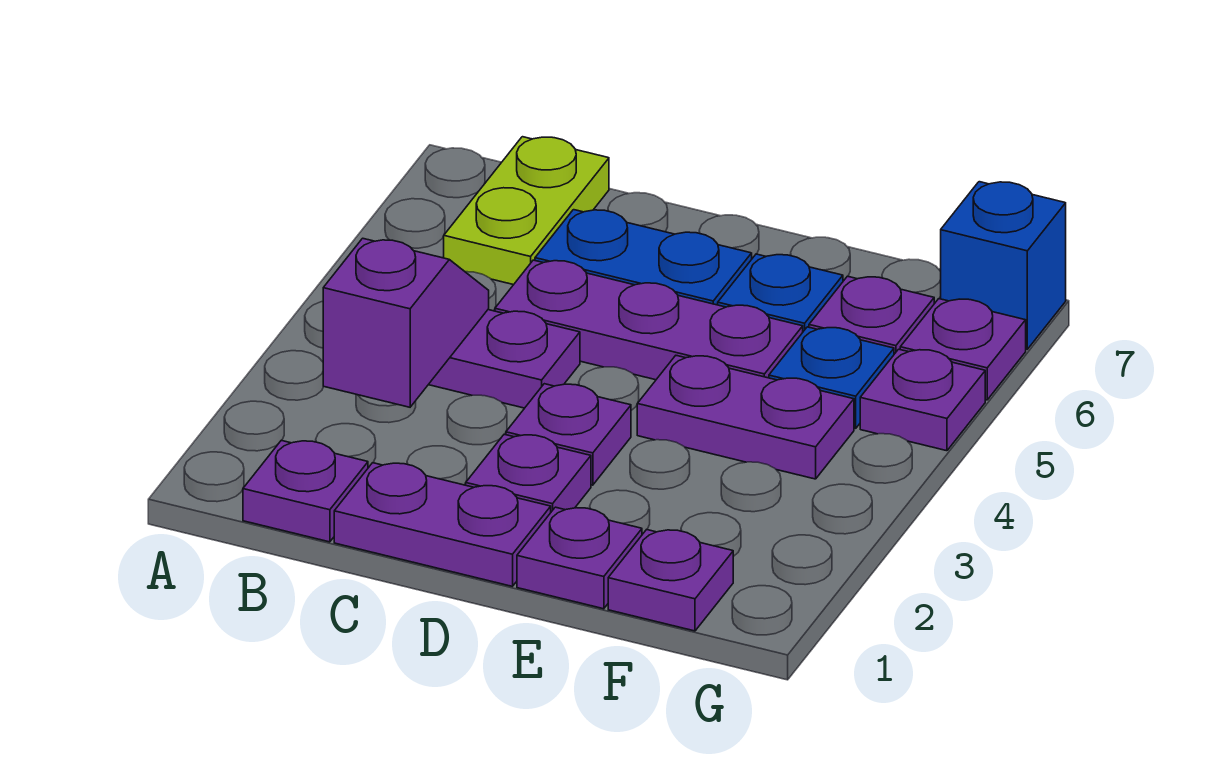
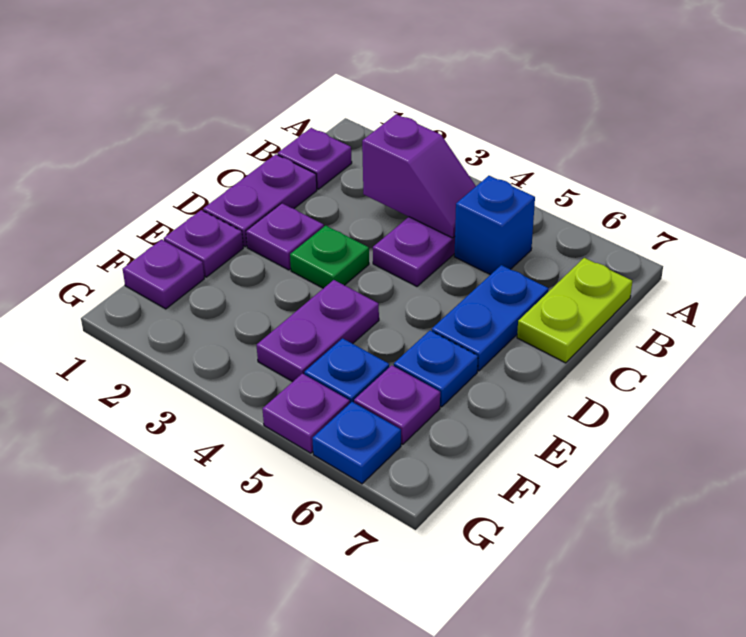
lime 1x2 plate [444,137,609,285] -> lime 1x2 plate turned to [517,258,632,363]
purple 1x3 plate [495,260,803,380] -> none
purple 1x1 plate [506,384,631,485] -> green 1x1 plate [290,226,369,288]
purple 1x1 plate [900,299,1026,400] -> blue 1x1 plate [312,402,401,484]
blue 1x1 brick [941,182,1066,349] -> blue 1x1 brick moved to [454,176,535,275]

